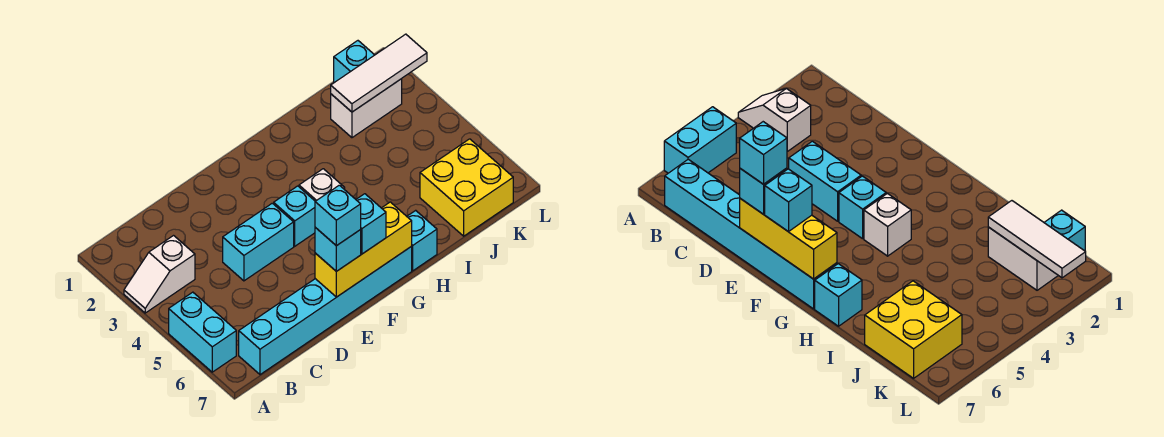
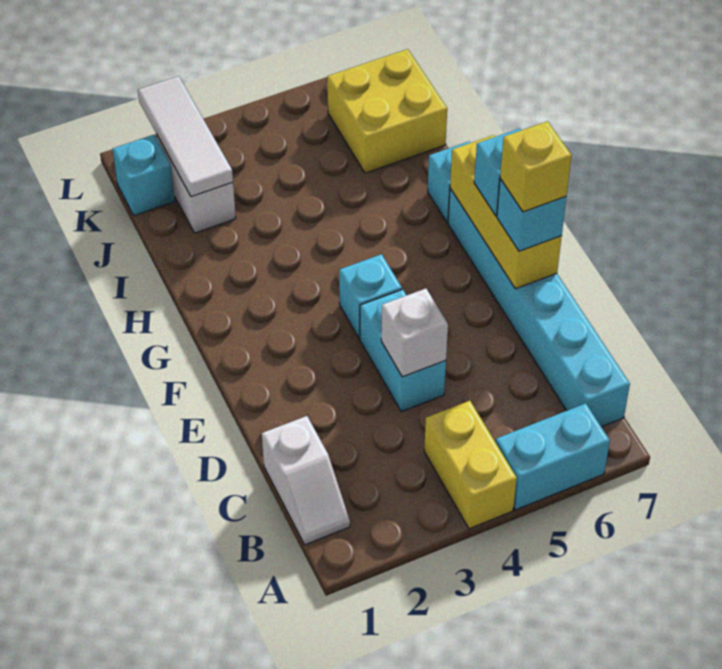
white 1x2 slope [124,236,195,313] -> white 1x2 slope moved to [262,416,350,545]
none -> yellow 1x2 brick [424,401,517,529]
cyan 1x1 brick [315,185,361,246] -> yellow 1x1 brick [500,121,572,212]
white 1x1 brick [299,169,345,201] -> white 1x1 brick moved to [381,289,448,377]

